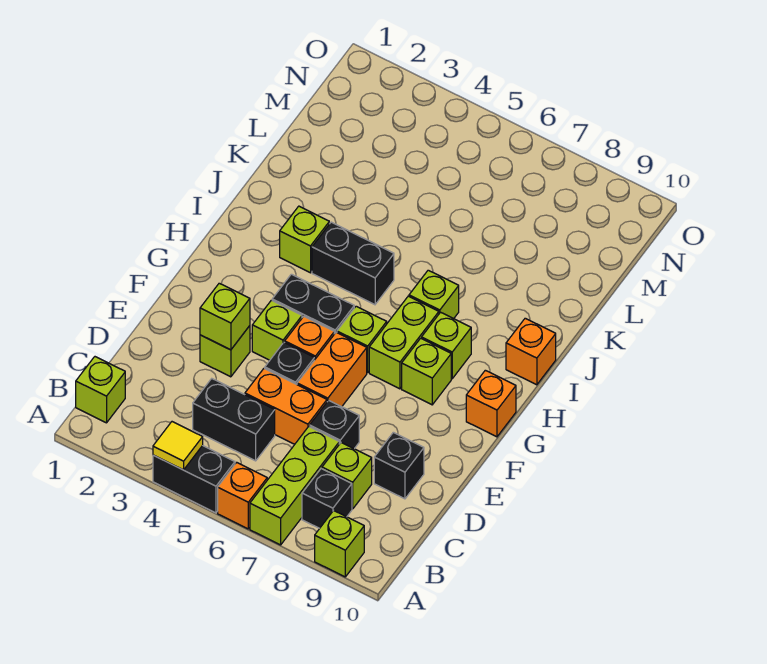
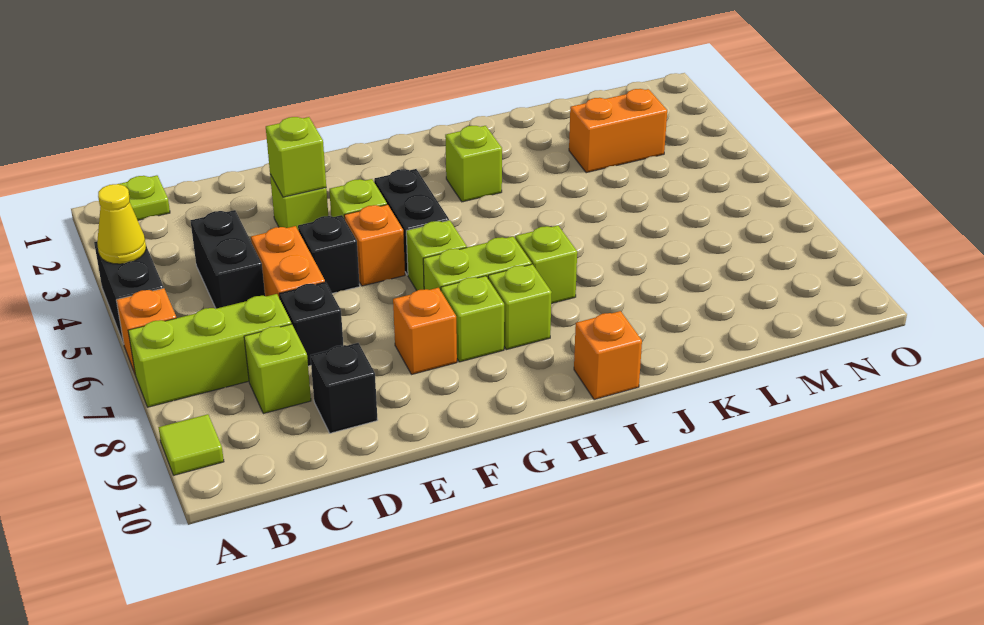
yellow 1x1 tile [153,422,203,470] -> yellow 1x1 cone [97,184,146,264]
lime 1x1 brick [315,511,364,577] -> lime 1x1 tile [158,414,224,475]
lime 1x1 brick [76,357,125,423] -> lime 1x1 plate [119,175,170,220]
black 1x1 brick [302,469,352,528] -> none
orange 1x2 brick [297,332,367,407] -> orange 1x2 brick moved to [569,89,667,173]
orange 1x1 brick [466,370,516,437] -> orange 1x1 brick moved to [393,288,457,374]
black 1x2 brick [312,222,394,305] -> none

